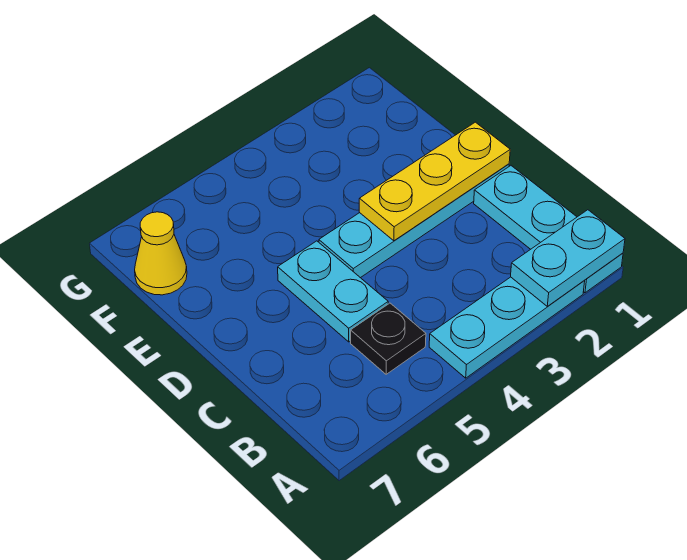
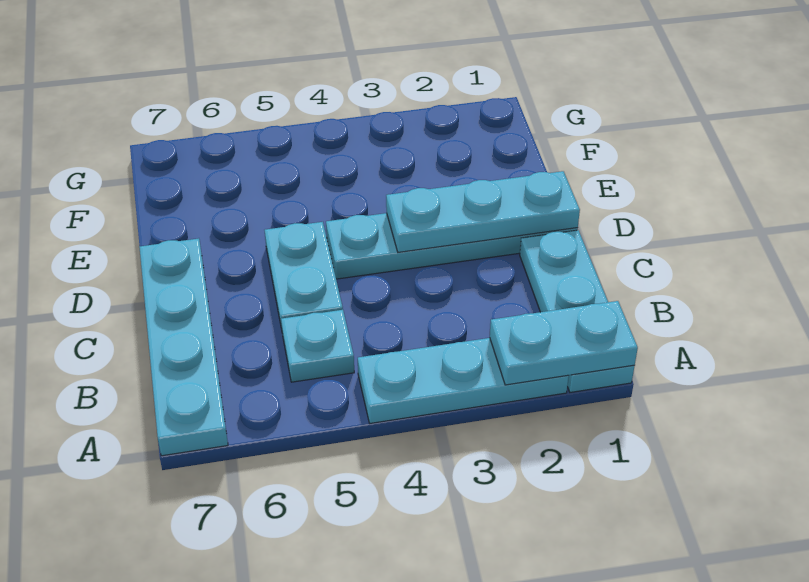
none -> cyan 1x4 plate [139,238,228,456]
black 1x1 plate [351,303,426,374] -> cyan 1x1 plate [281,310,354,382]
yellow 1x3 plate [359,122,510,241] -> cyan 1x3 plate [386,171,580,252]
yellow 1x1 cone [135,212,187,295] -> none

